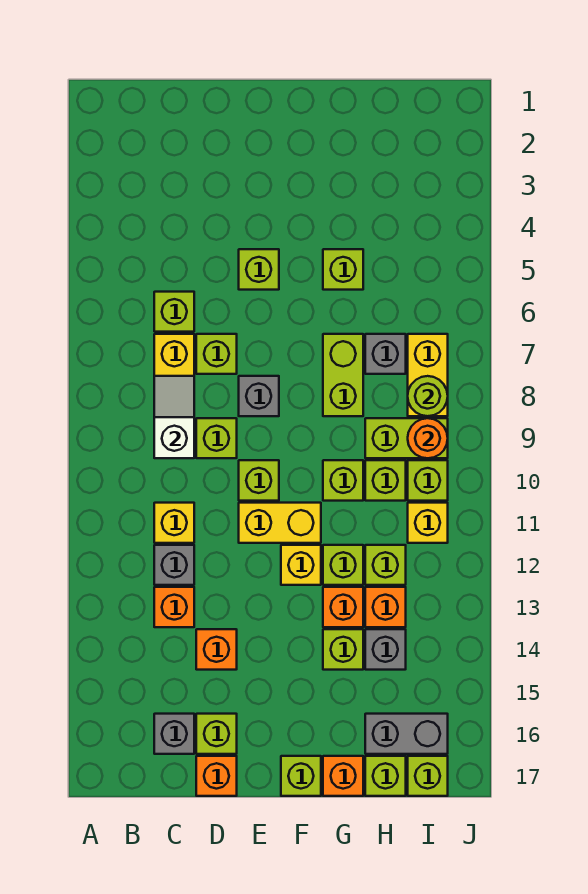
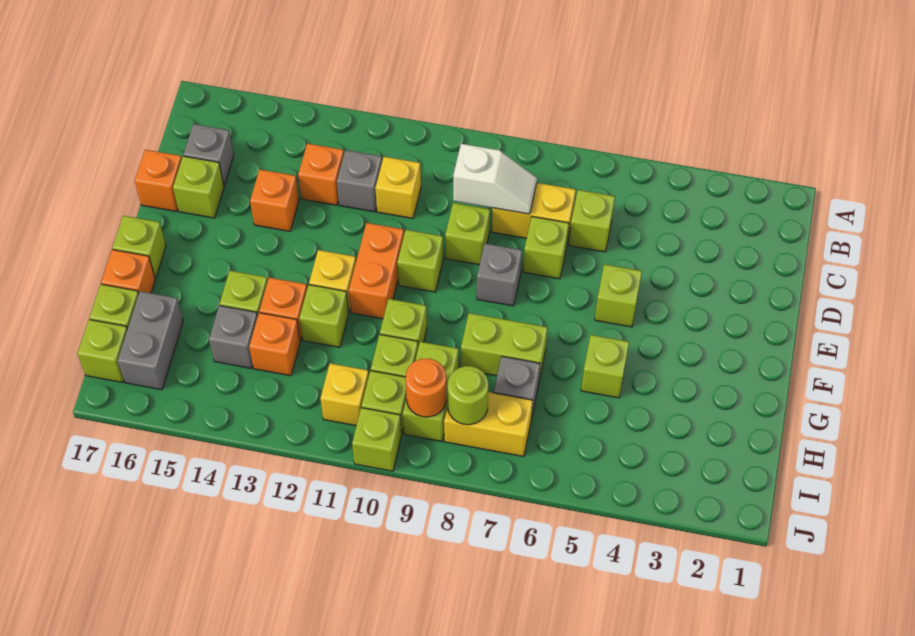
yellow 1x2 brick [239,503,321,543] -> orange 1x2 brick [349,223,404,319]
lime 1x1 brick [365,545,406,585] -> lime 1x1 brick moved to [352,408,402,471]

